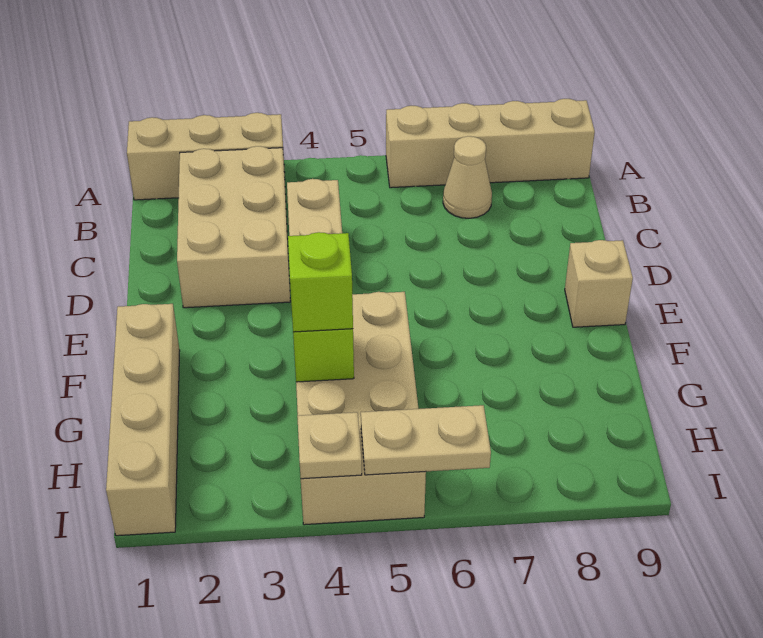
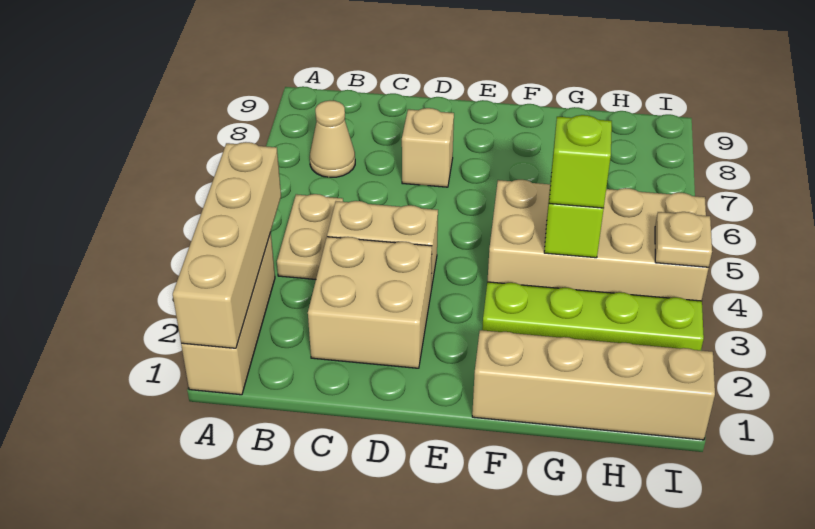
tan 1x4 brick [386,99,595,188] -> tan 1x4 brick moved to [173,142,281,348]
tan 2x3 brick [177,146,290,308] -> tan 2x2 brick [308,237,432,368]
tan 1x1 brick [565,240,633,327] -> tan 1x1 brick moved to [402,108,454,187]
none -> lime 1x4 plate [482,282,704,350]
tan 1x2 plate [361,405,491,475] -> tan 1x2 plate moved to [277,194,343,279]

